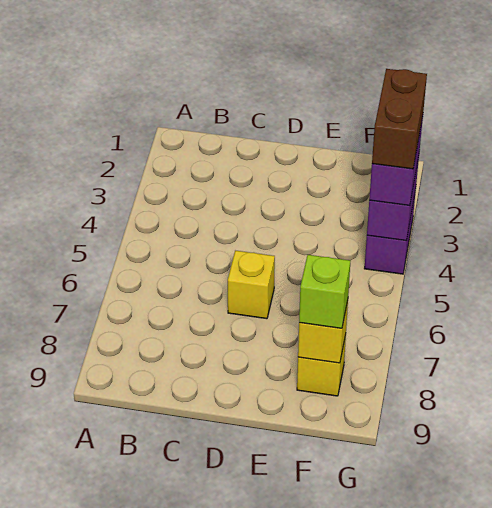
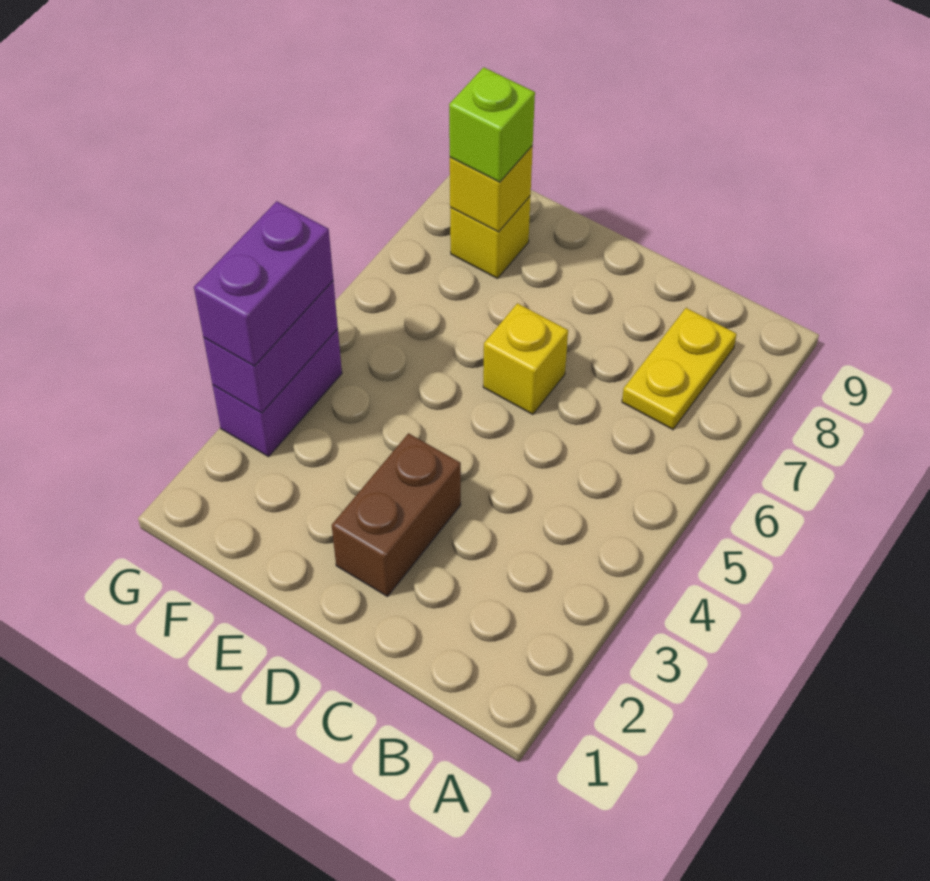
none -> yellow 1x2 plate [622,308,737,430]
brown 1x2 brick [372,69,427,169] -> brown 1x2 brick moved to [332,433,461,597]

